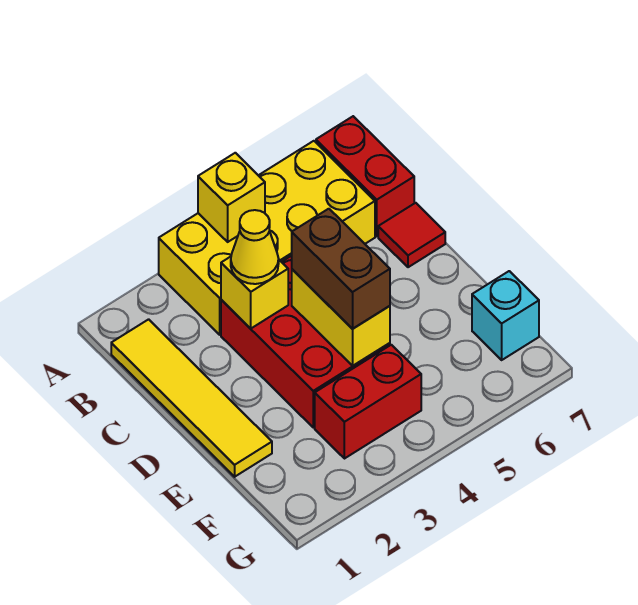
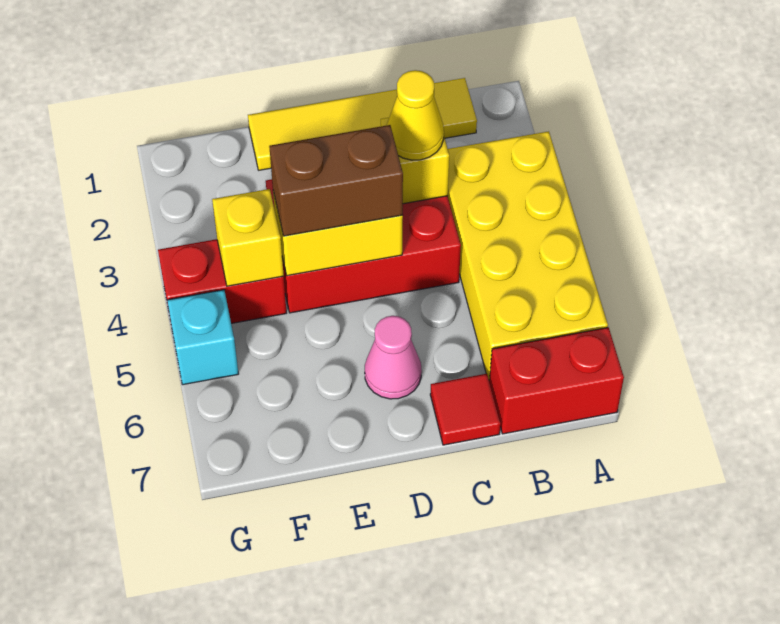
yellow 1x1 brick [198,153,265,242] -> yellow 1x1 brick moved to [212,189,284,286]
none -> pink 1x1 cone [365,316,422,399]
red 1x2 brick [315,345,421,459] -> red 1x2 brick turned to [158,239,287,323]
cyan 1x1 brick [472,271,539,360] -> cyan 1x1 brick moved to [167,290,239,385]

